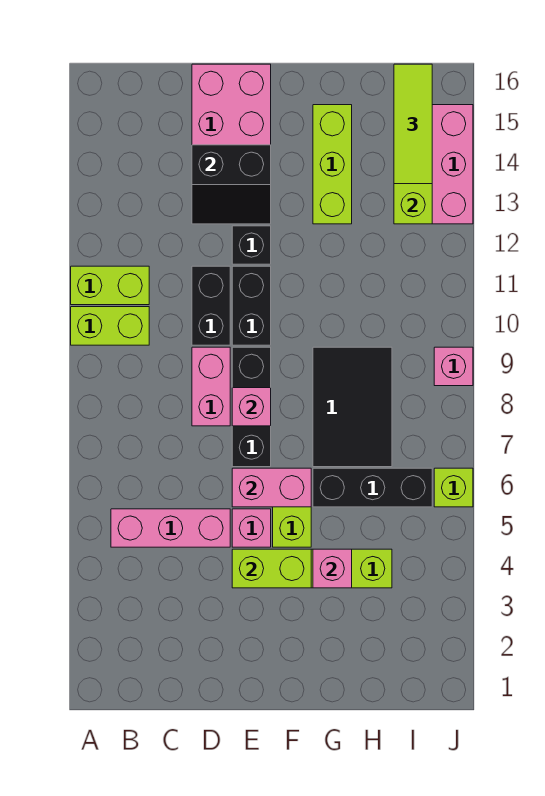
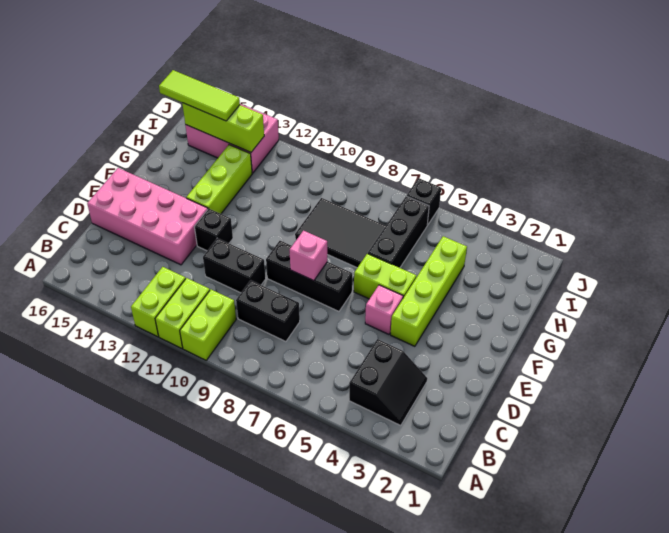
pink 1x3 brick [111,509,230,547] -> none
pink 1x2 brick [192,347,230,426] -> none
black 2x2 slope [192,145,271,224] -> black 2x2 slope moved to [349,339,427,425]
lime 1x2 brick [232,549,311,588] -> lime 1x2 brick moved to [131,267,186,337]
pink 1x2 brick [232,468,311,507] -> none
black 1x2 brick [232,266,271,345] -> black 1x2 brick moved to [236,280,300,342]
pink 1x1 brick [313,549,352,588] -> none
lime 1x3 brick [313,105,352,224] -> lime 1x3 brick turned to [186,145,252,214]
lime 1x1 brick [434,468,473,507] -> black 1x1 brick [407,178,441,225]
pink 1x1 brick [434,347,473,386] -> none

